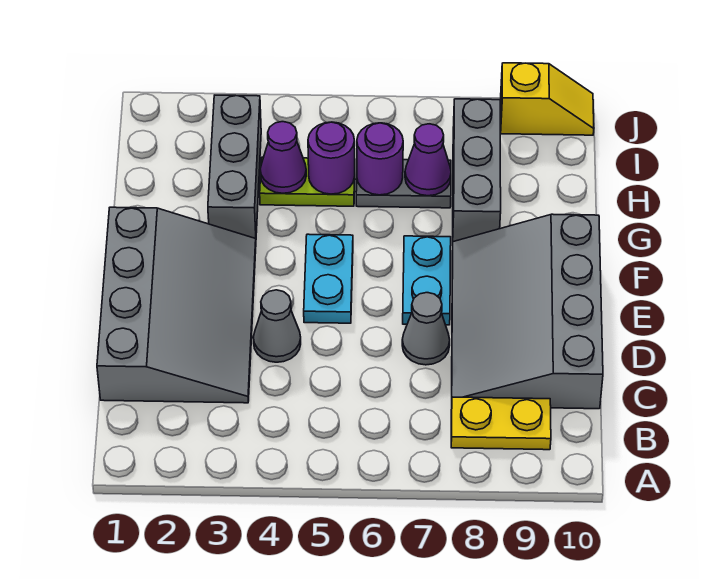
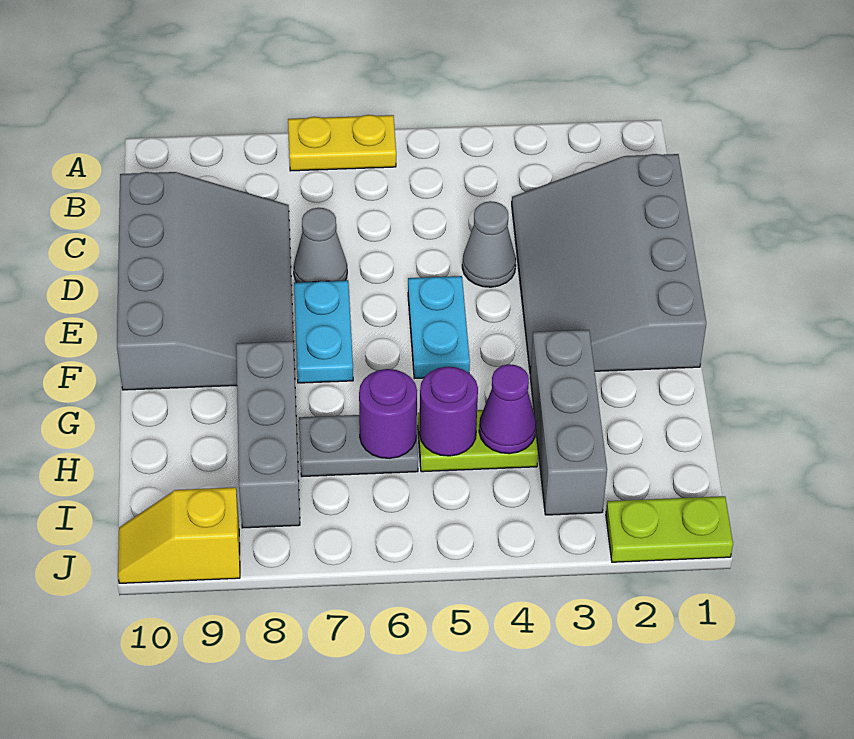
yellow 1x2 plate [451,397,551,450] -> yellow 1x2 plate moved to [288,115,396,171]
purple 1x1 cone [405,124,451,196] -> none
none -> lime 1x2 plate [606,496,733,562]

